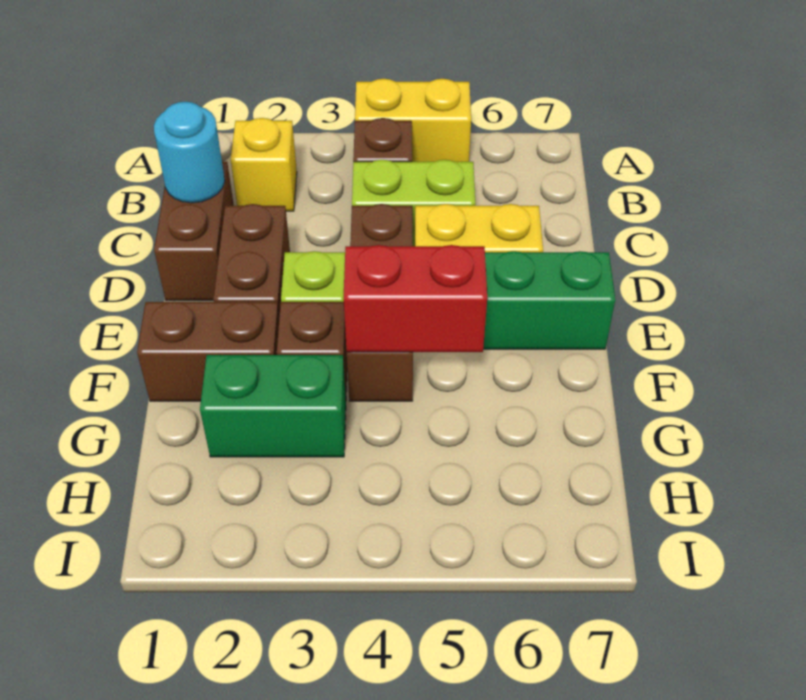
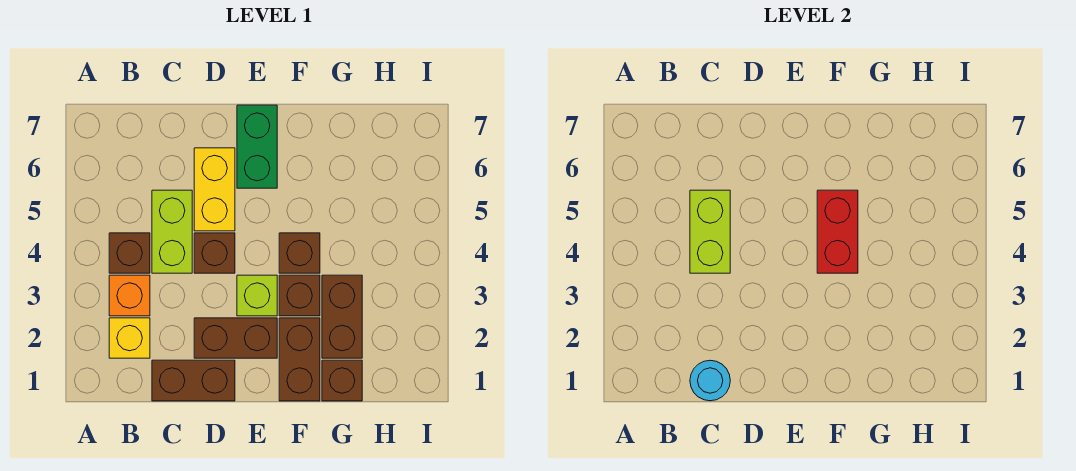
yellow 1x2 brick [355,79,471,162] -> none
none -> orange 1x1 brick [109,275,150,316]
none -> lime 1x2 brick [690,190,730,273]
none -> brown 1x1 brick [322,360,362,401]
green 1x2 brick [200,355,346,457] -> brown 1x2 brick [322,275,362,358]

